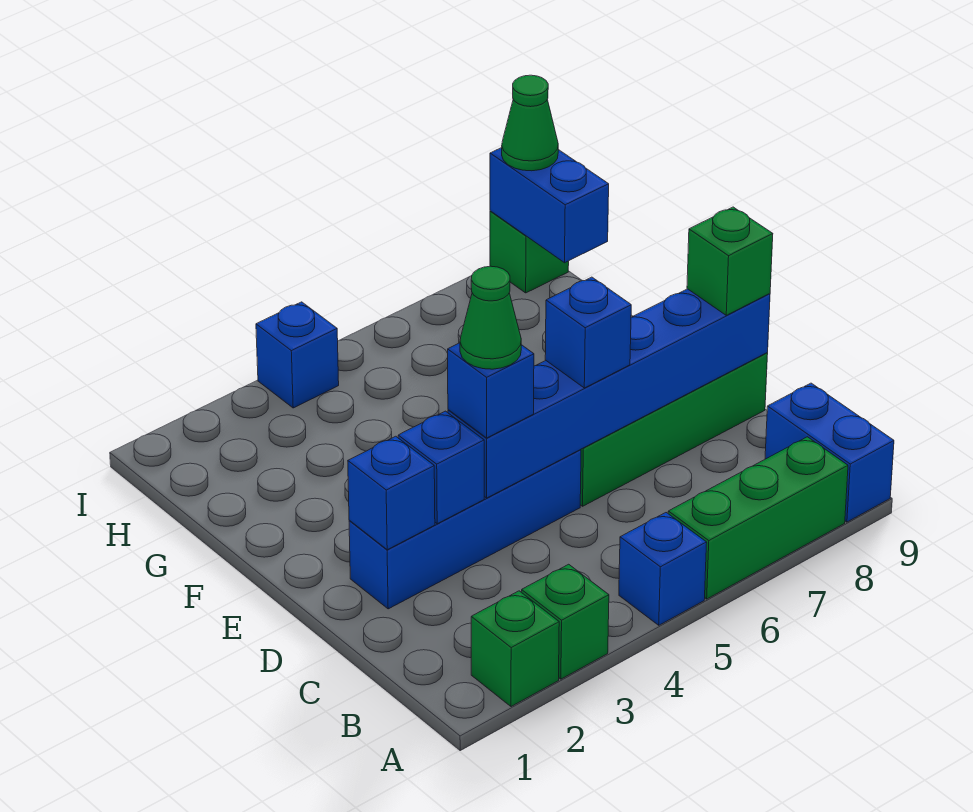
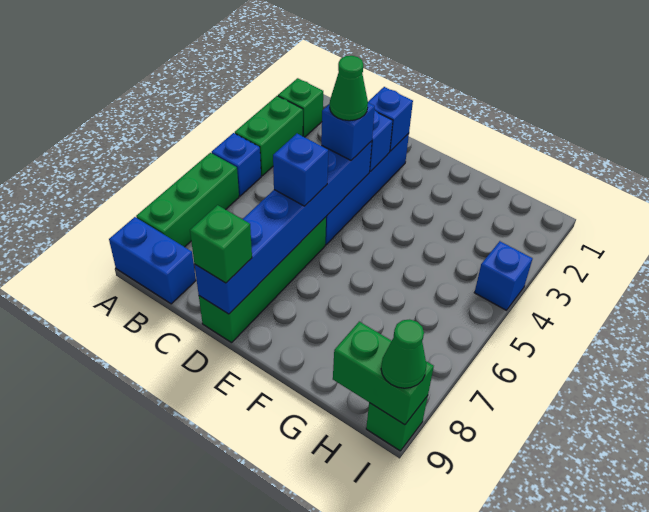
green 1x1 brick [521,564,609,679] -> green 1x2 brick [235,96,303,176]
blue 1x2 brick [490,148,609,263] -> green 1x2 brick [333,322,434,425]

